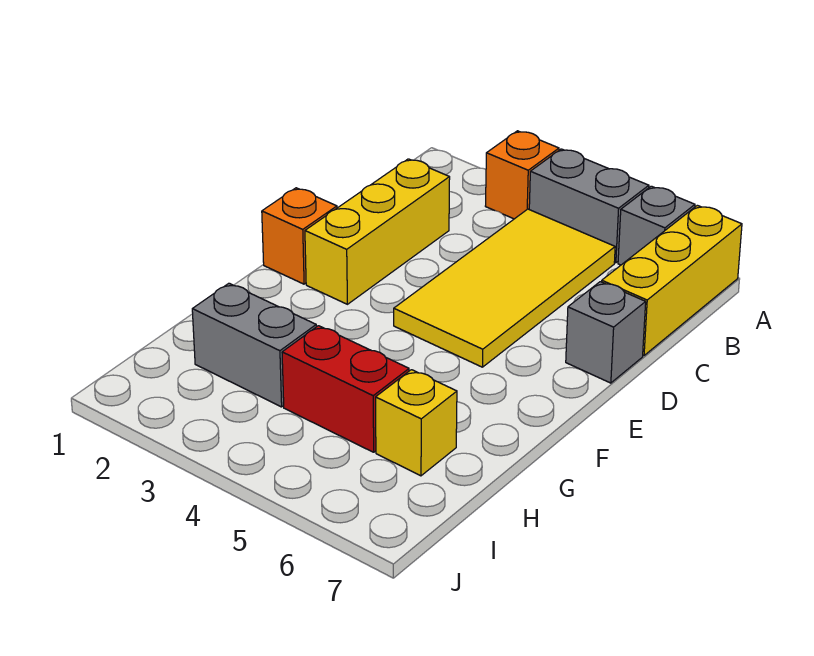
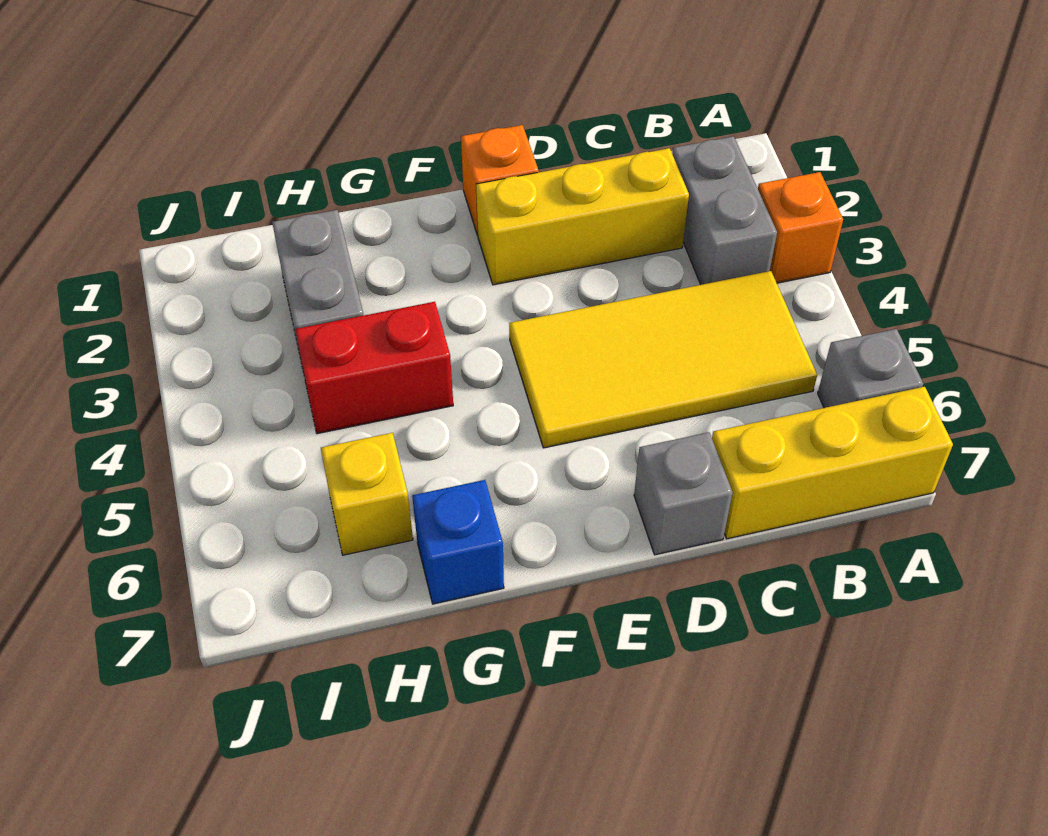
grey 1x2 brick [529,149,649,263] -> grey 1x2 brick moved to [672,136,777,285]
none -> blue 1x1 brick [412,480,504,604]
red 1x2 brick [282,326,409,452] -> red 1x2 brick turned to [295,302,453,434]

